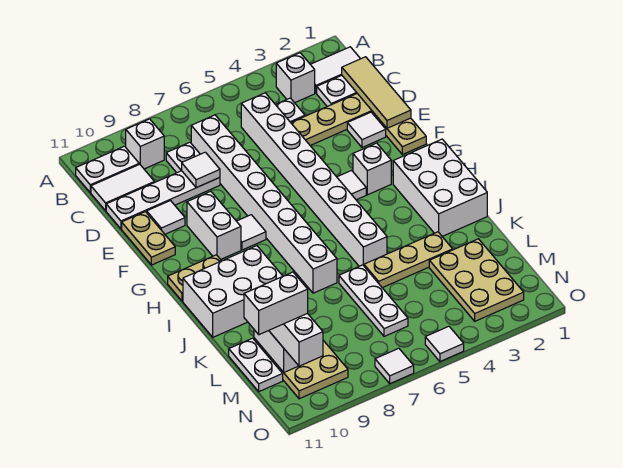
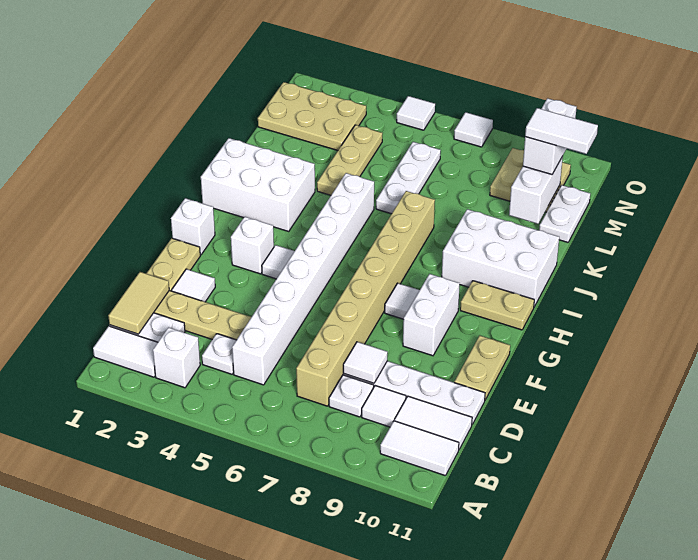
white 1x1 brick [126,119,164,169] -> white 1x1 brick moved to [171,198,215,255]
white 1x2 plate [76,146,139,193] -> white 1x2 tile [380,421,459,476]
tan 1x3 tile [342,57,411,128] -> tan 1x2 tile [109,272,169,334]
white 1x8 brick [191,115,337,293] -> tan 1x8 brick [296,191,435,406]
white 1x1 tile [147,201,185,234] -> white 1x1 tile moved to [362,386,406,427]
white 2x3 brick [393,139,487,236] -> white 2x3 brick turned to [201,138,315,231]
tan 1x3 plate [364,232,453,288] -> tan 1x3 plate turned to [317,125,383,195]
tan 2x3 plate [429,239,524,321] -> tan 2x3 plate turned to [258,82,366,150]
white 1x2 brick [244,272,308,335] -> white 1x2 tile [525,108,598,154]

